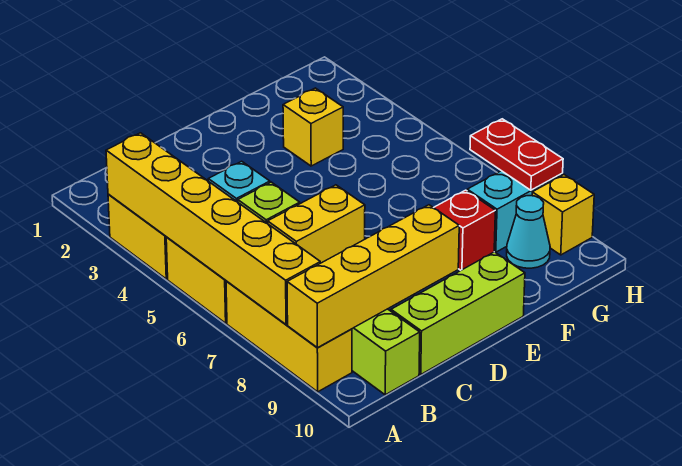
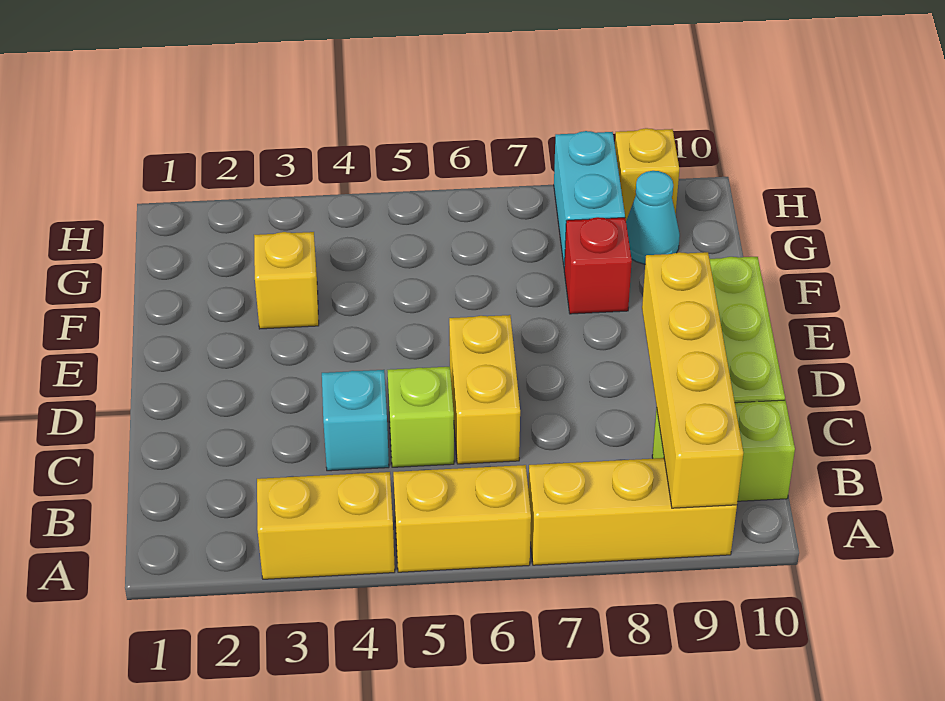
yellow 1x6 brick [106,133,320,325] -> none
red 1x2 plate [470,119,563,190] -> none

